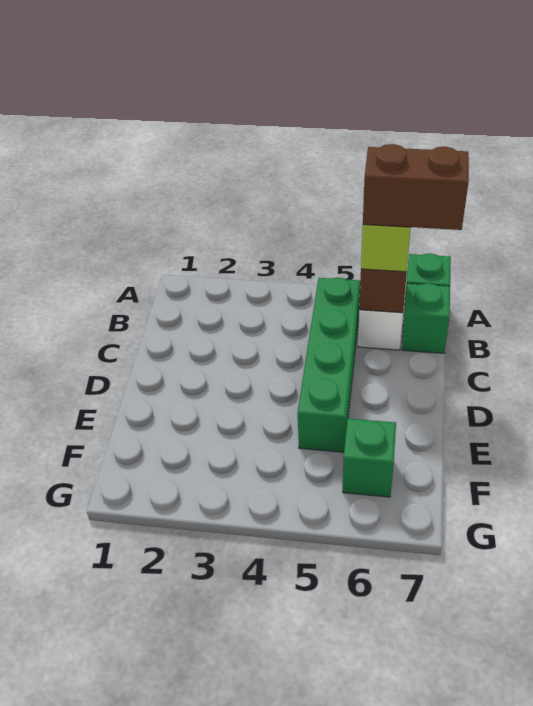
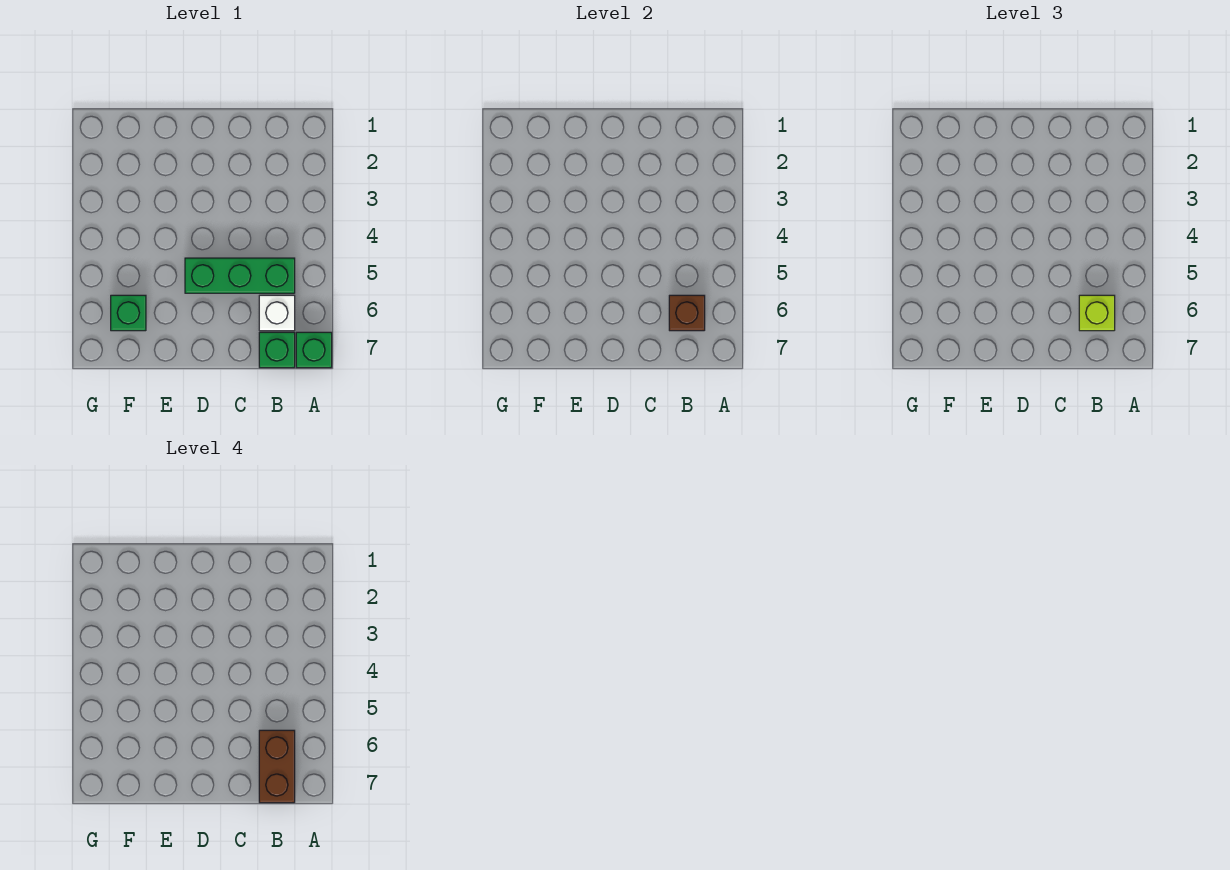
green 1x4 brick [298,278,360,452] -> green 1x3 brick [185,258,295,293]

